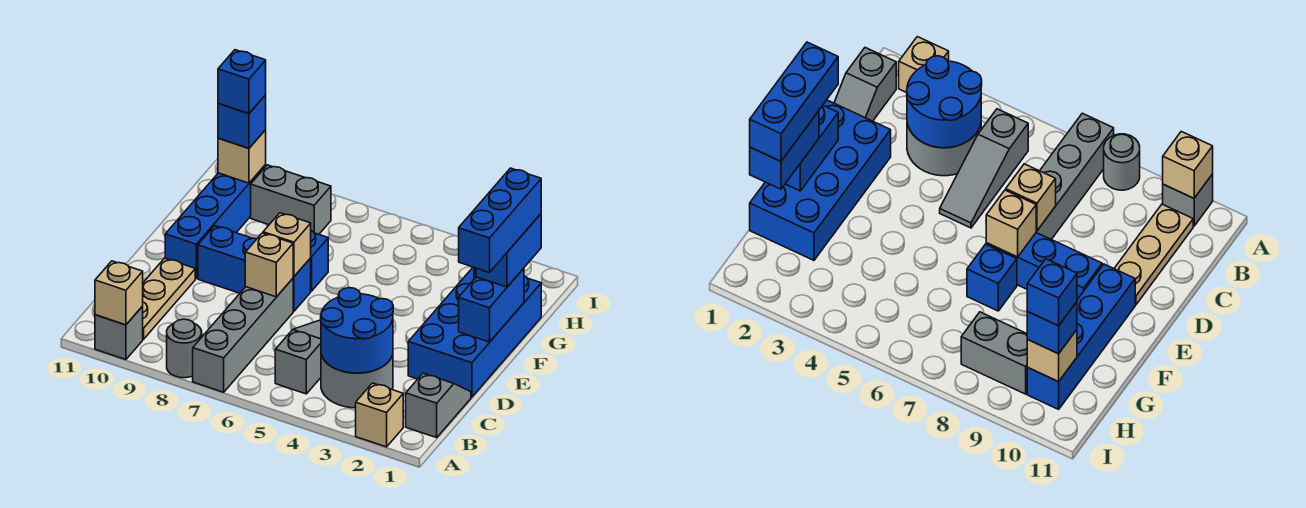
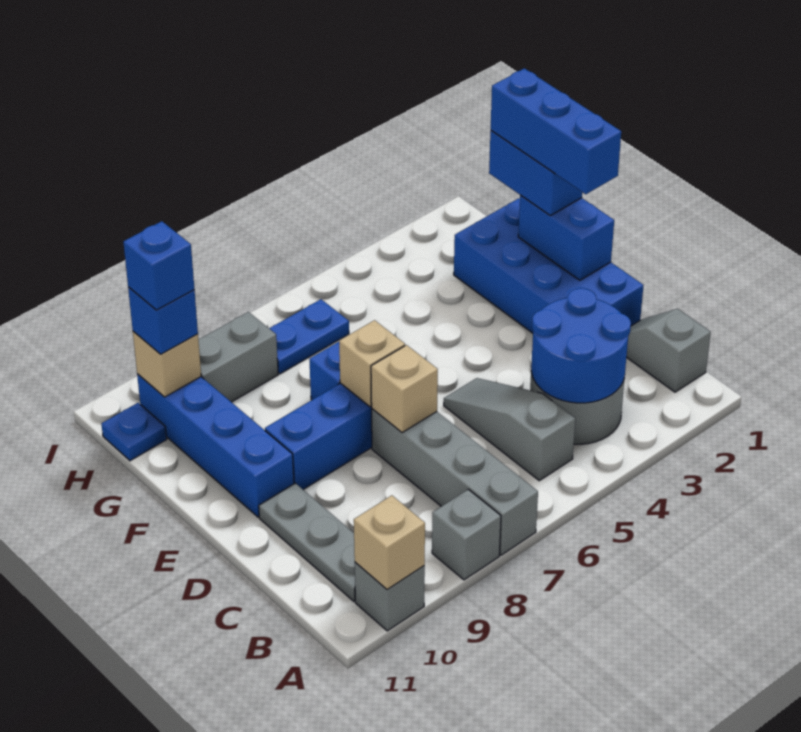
tan 1x1 brick [356,383,403,447] -> none
grey 1x1 round brick [167,319,202,378] -> grey 1x1 brick [432,489,501,580]
tan 1x3 plate [143,258,195,339] -> grey 1x3 plate [259,483,355,601]
none -> blue 1x2 plate [269,299,349,374]
none -> blue 1x1 plate [101,403,167,461]

